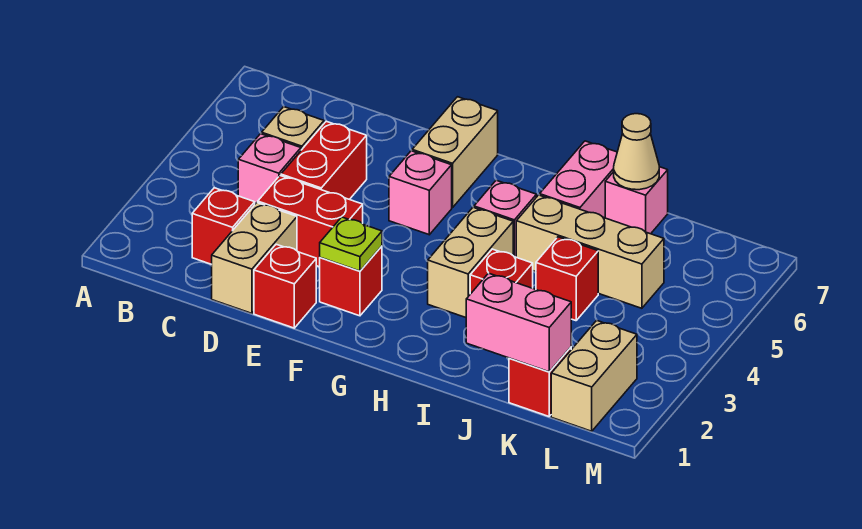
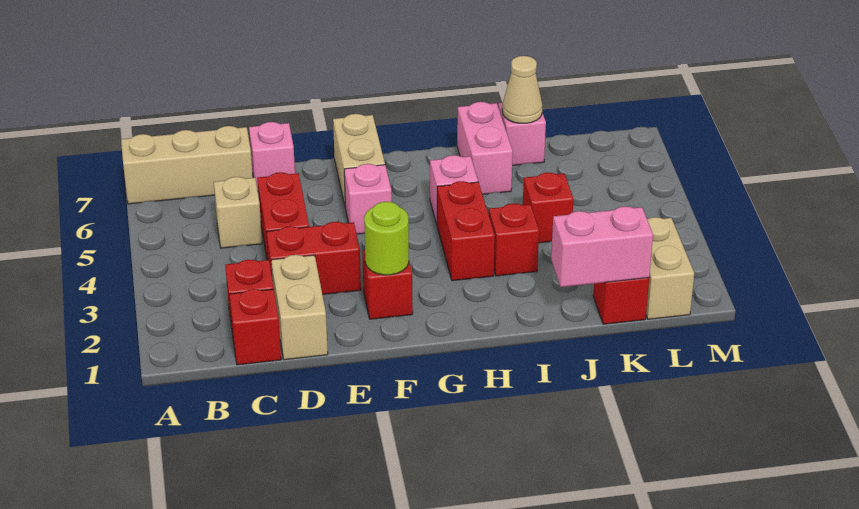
pink 1x1 brick [238,134,301,204] -> pink 1x1 brick moved to [249,122,295,191]
red 1x1 brick [254,244,316,328] -> red 1x1 brick moved to [229,289,281,365]
lime 1x1 plate [320,217,382,271] -> lime 1x1 round brick [364,202,409,275]
tan 1x2 brick [428,207,513,317] -> red 1x2 brick [437,181,495,281]
tan 1x3 brick [516,195,664,308] -> tan 1x3 brick moved to [121,126,253,204]

